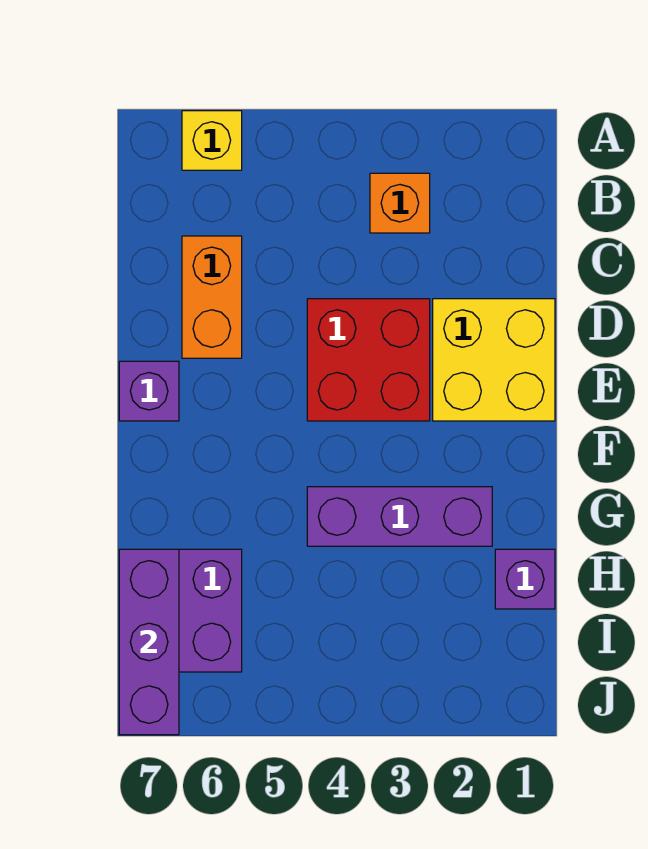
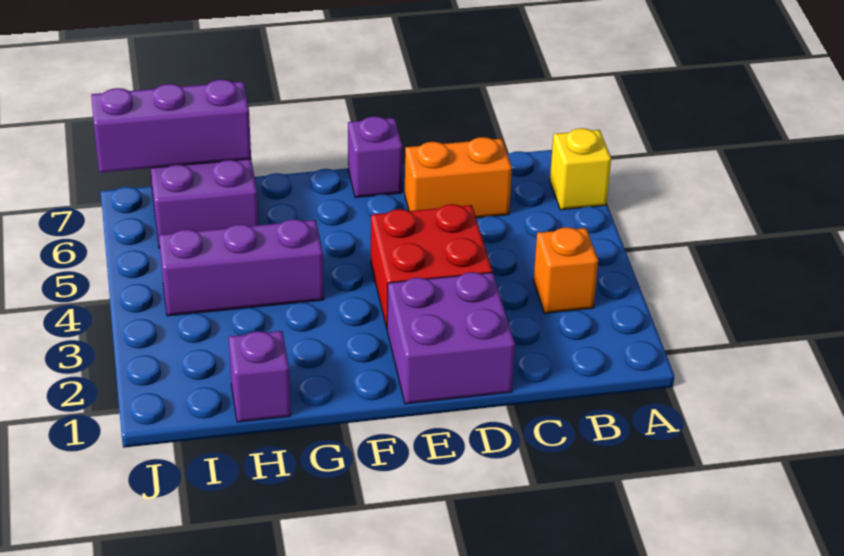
yellow 2x2 brick [433,299,555,421] -> purple 2x2 brick [387,272,515,404]
purple 1x3 brick [307,487,492,546] -> purple 1x3 brick turned to [159,219,324,316]

